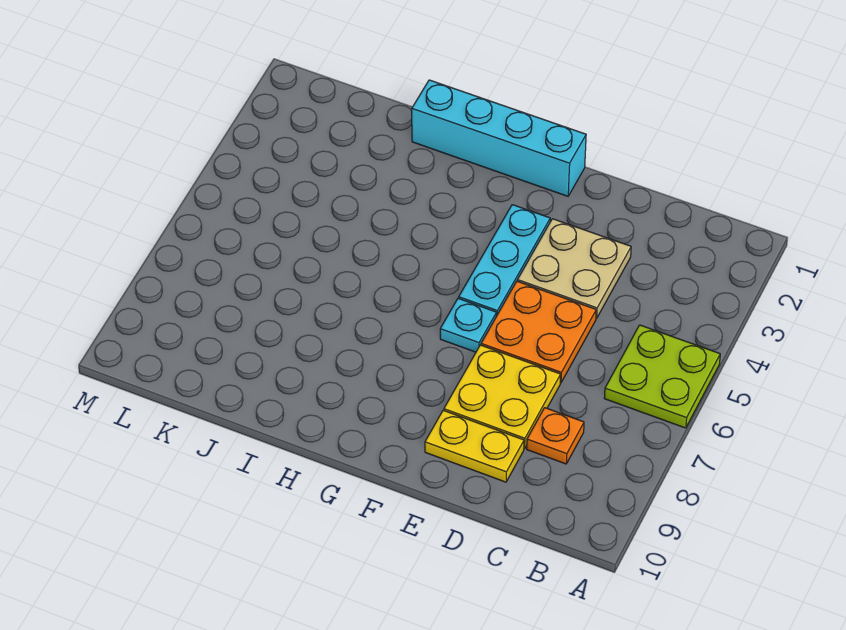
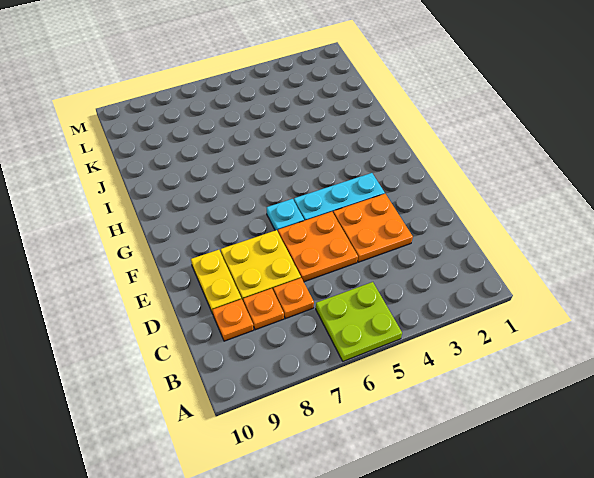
none -> orange 1x1 plate [273,278,314,319]
none -> orange 1x1 plate [213,299,254,341]
tan 2x2 plate [517,219,631,319] -> orange 2x2 plate [333,194,413,262]
cyan 1x4 brick [412,80,586,196] -> none

